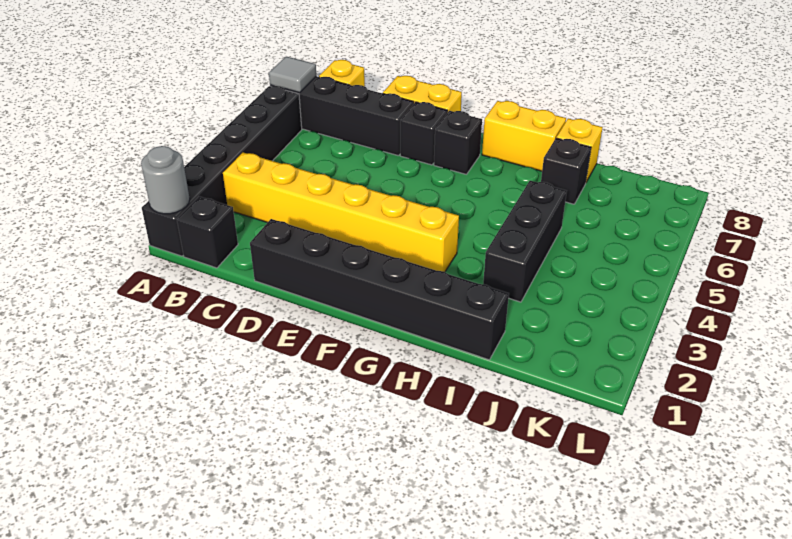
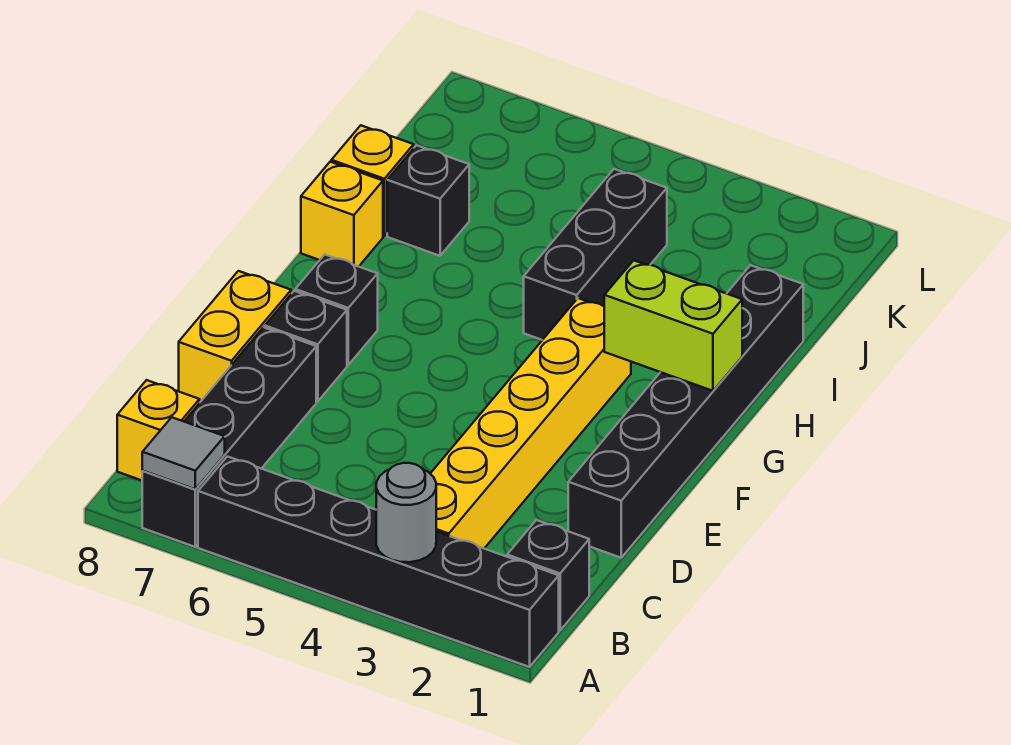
grey 1x1 round brick [141,146,190,214] -> grey 1x1 round brick moved to [376,463,436,562]
none -> lime 1x2 brick [604,260,742,391]
yellow 1x2 brick [482,101,566,171] -> yellow 1x1 brick [301,162,383,267]
black 1x3 brick [483,181,567,302] -> black 1x3 brick turned to [524,169,667,340]

